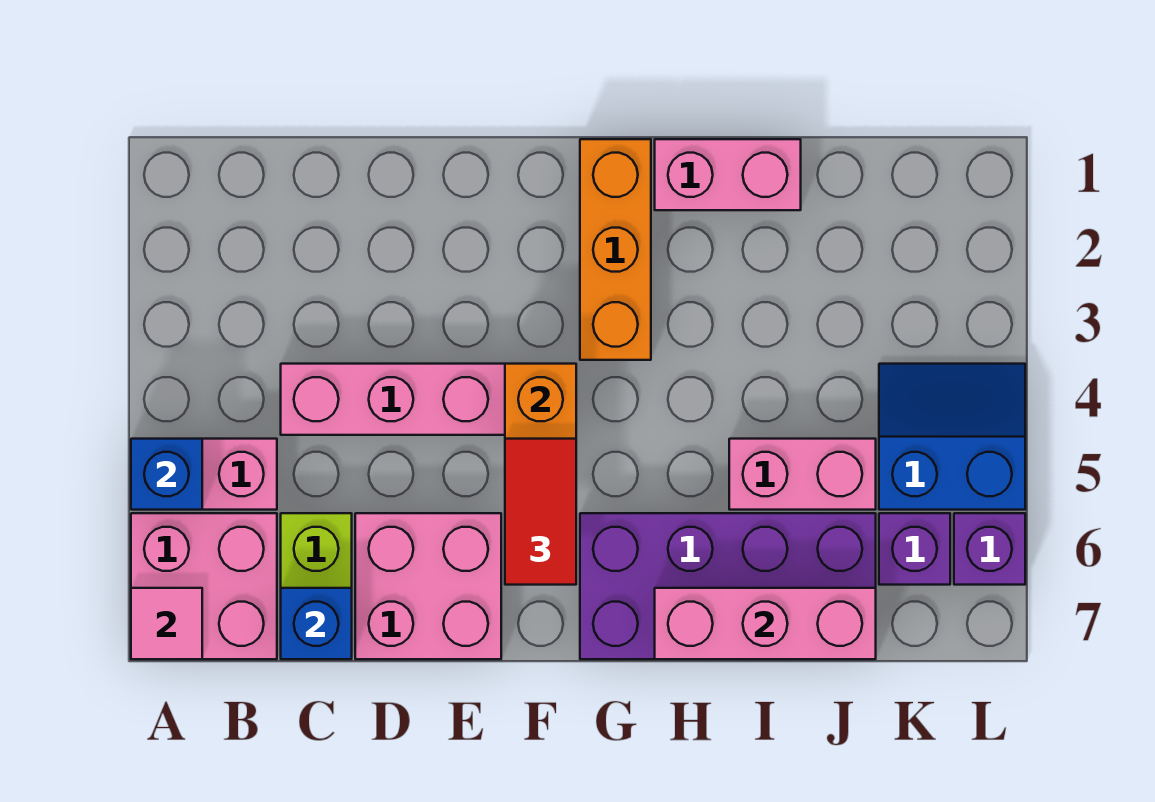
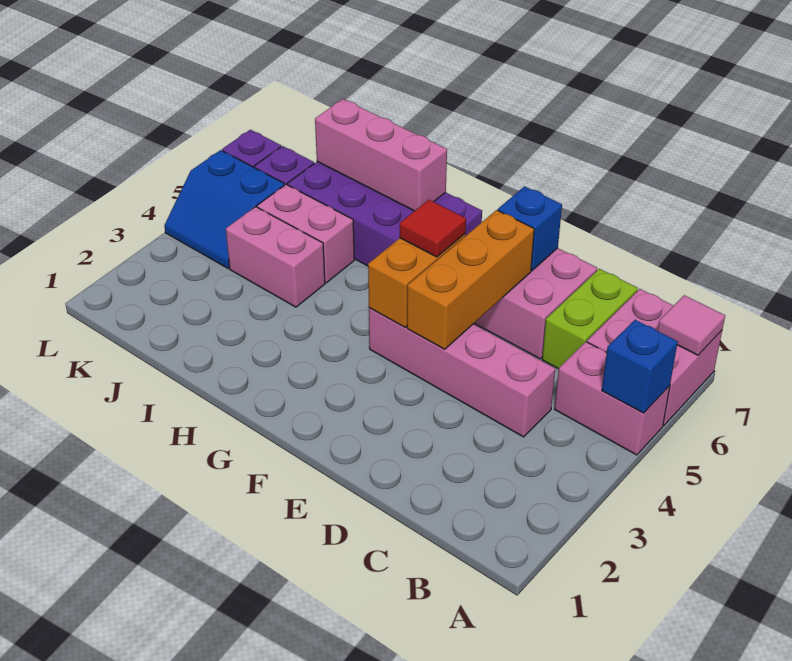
blue 1x1 brick [281,588,352,659] -> blue 1x1 brick moved to [498,186,562,271]
red 1x2 tile [505,439,576,585] -> red 1x1 tile [400,200,466,257]
orange 1x3 brick [580,139,651,360] -> orange 1x3 brick moved to [407,210,534,349]
pink 1x2 brick [655,139,801,210] -> pink 1x2 brick moved to [226,207,325,307]

